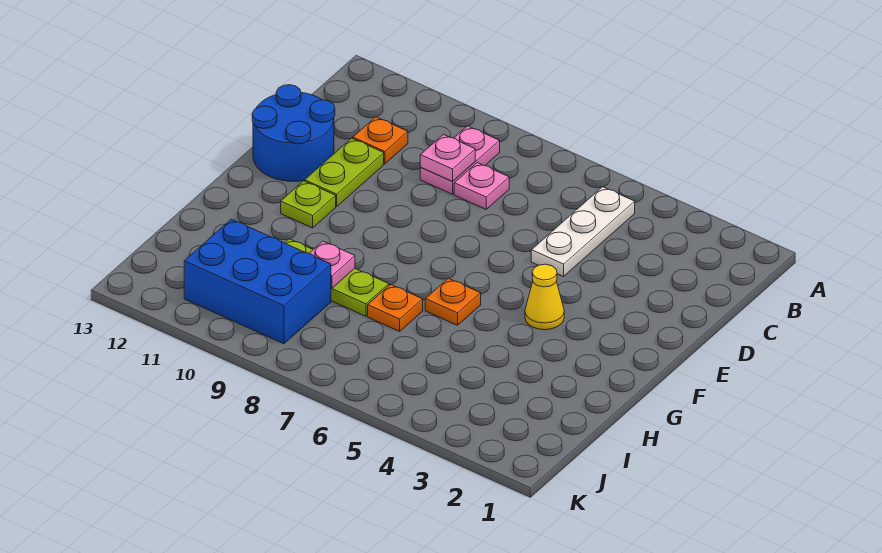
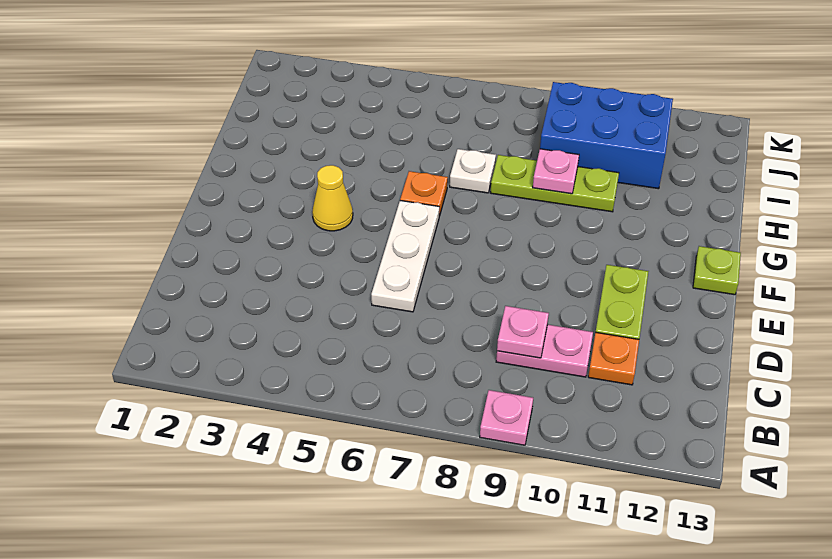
white 1x3 plate [531,187,635,276] -> white 1x3 plate moved to [371,201,439,312]
pink 1x2 plate [420,126,500,194] -> pink 1x2 plate turned to [496,325,593,377]
pink 1x1 plate [454,163,509,209] -> pink 1x1 plate moved to [480,390,533,445]
blue 2x2 round brick [252,85,335,181] -> none
lime 1x1 plate [281,181,336,228] -> lime 1x1 plate moved to [693,246,741,295]
orange 1x1 plate [368,285,423,331] -> white 1x1 plate [450,149,496,193]

